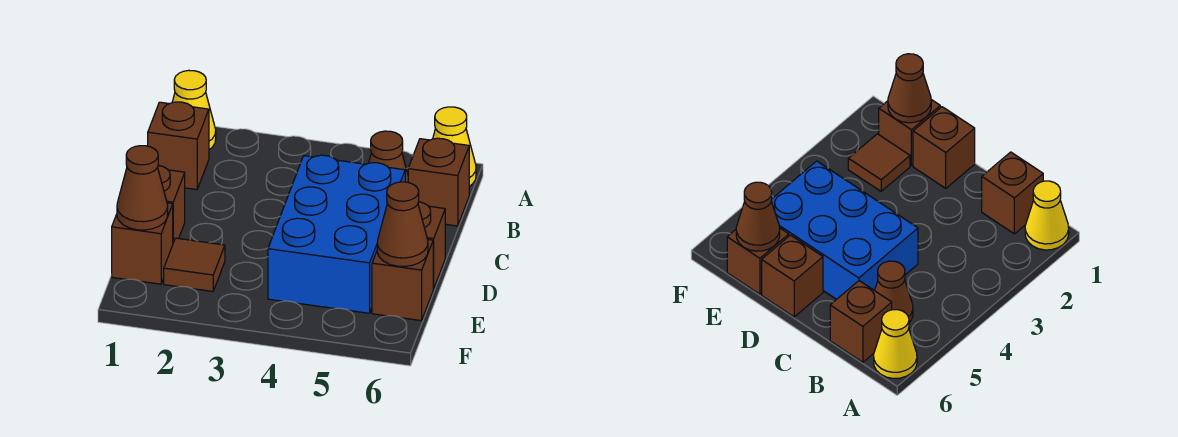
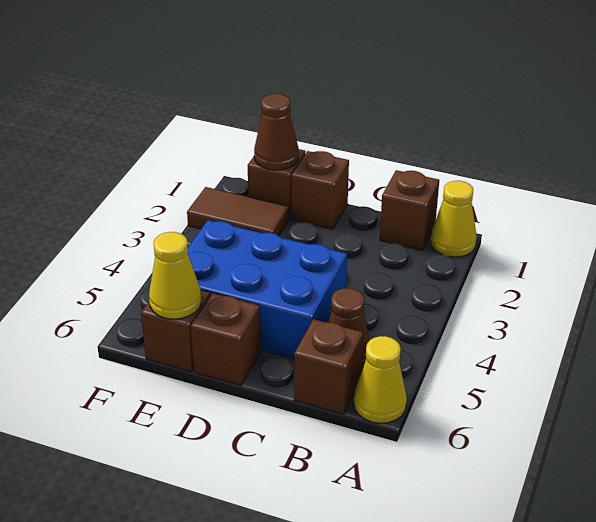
brown 1x1 tile [164,238,225,291] -> brown 1x2 tile [187,187,289,236]
brown 1x1 cone [377,182,428,267] -> yellow 1x1 cone [149,232,201,319]

